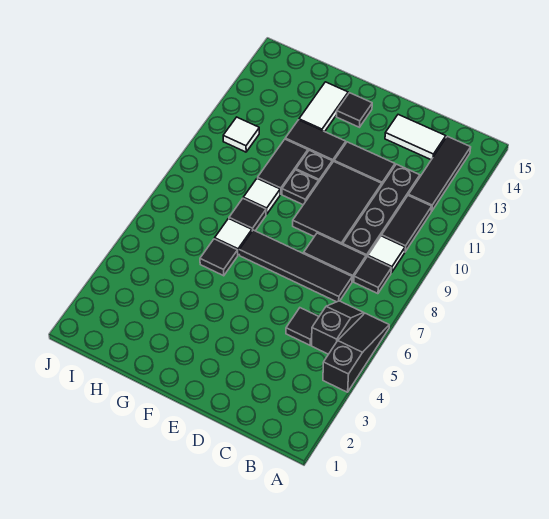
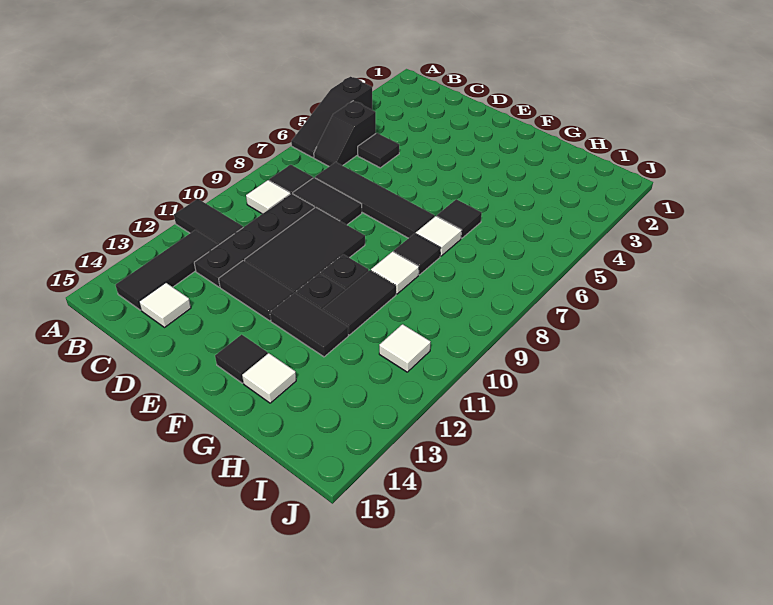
black 1x2 tile [382,196,432,252] -> black 1x2 tile turned to [174,199,243,245]
white 1x2 tile [385,115,446,160] -> white 1x1 tile [139,283,191,327]
white 1x2 tile [299,82,348,132] -> white 1x1 tile [242,353,296,403]

